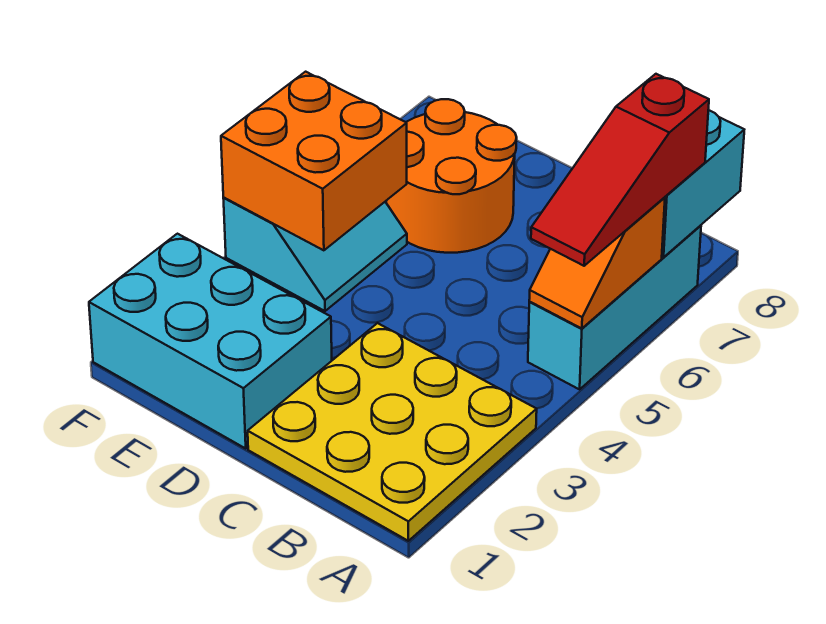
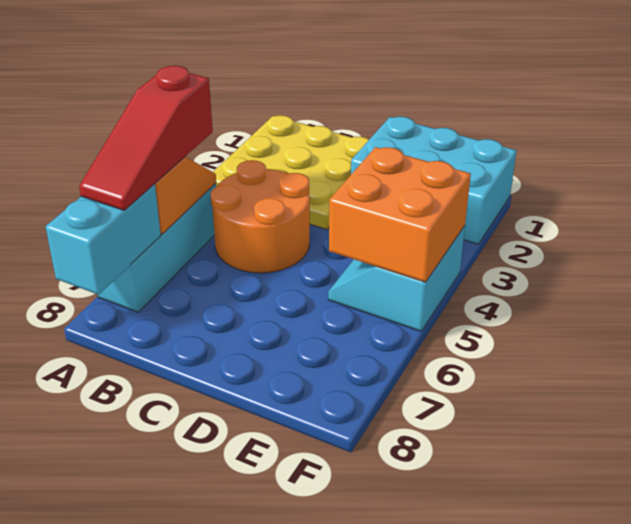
red 1x3 slope [531,74,709,266] -> red 1x3 slope turned to [79,66,213,210]
orange 2x2 round brick [386,99,517,253] -> orange 2x2 round brick moved to [211,160,310,273]

